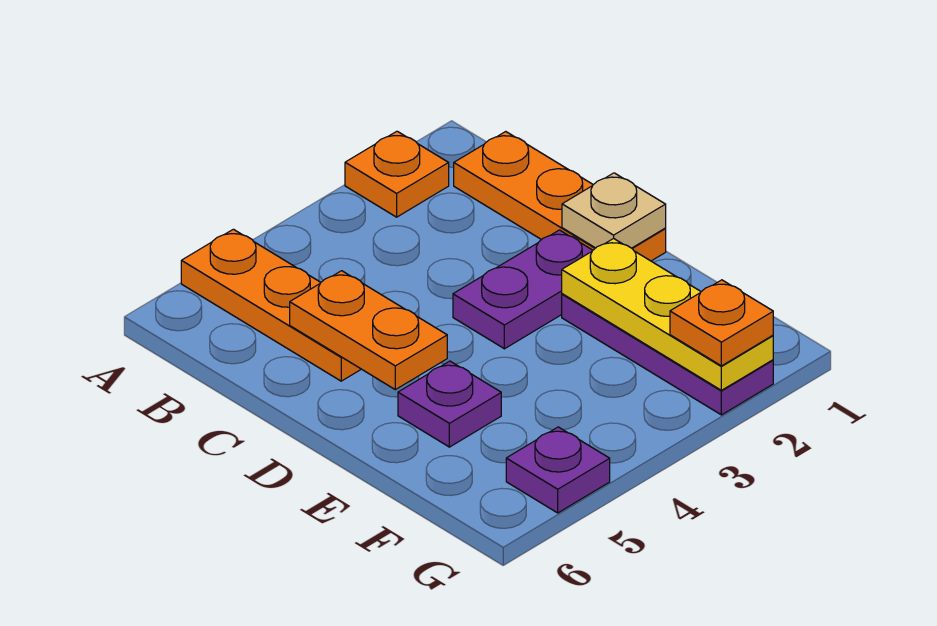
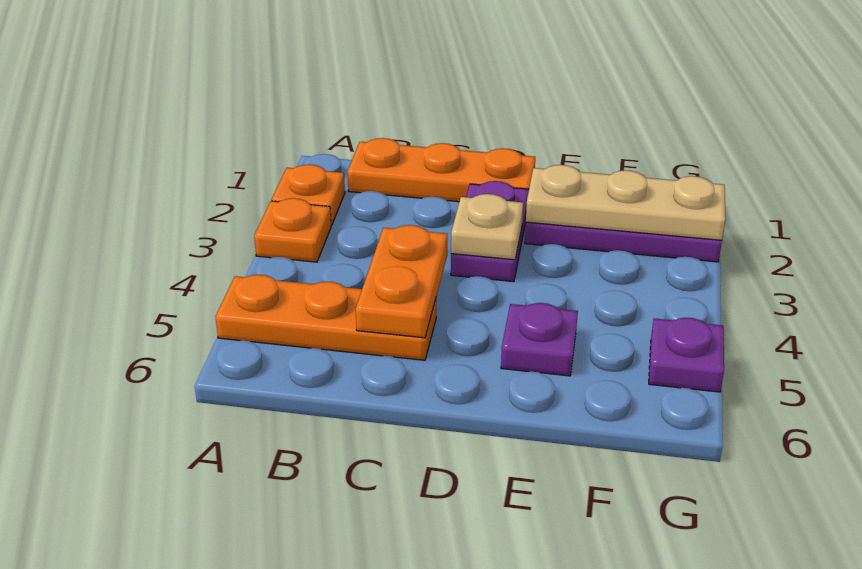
orange 1x2 plate [290,271,447,390] -> orange 1x2 plate turned to [356,225,447,338]
tan 1x1 plate [562,173,666,248] -> tan 1x1 plate moved to [451,194,523,260]
yellow 1x3 plate [562,238,773,390] -> tan 1x3 plate [526,165,726,240]
orange 1x1 plate [670,280,773,366] -> orange 1x1 plate moved to [254,198,331,262]

